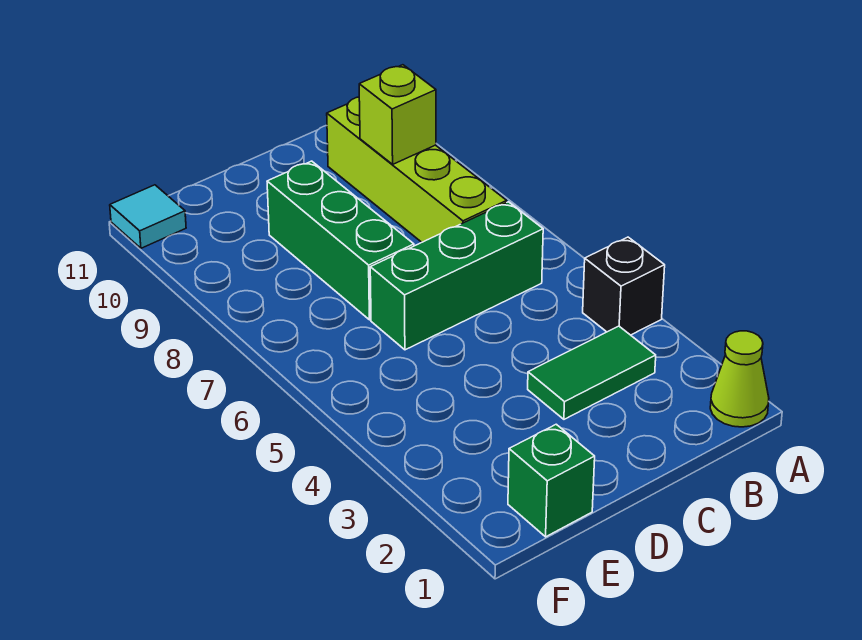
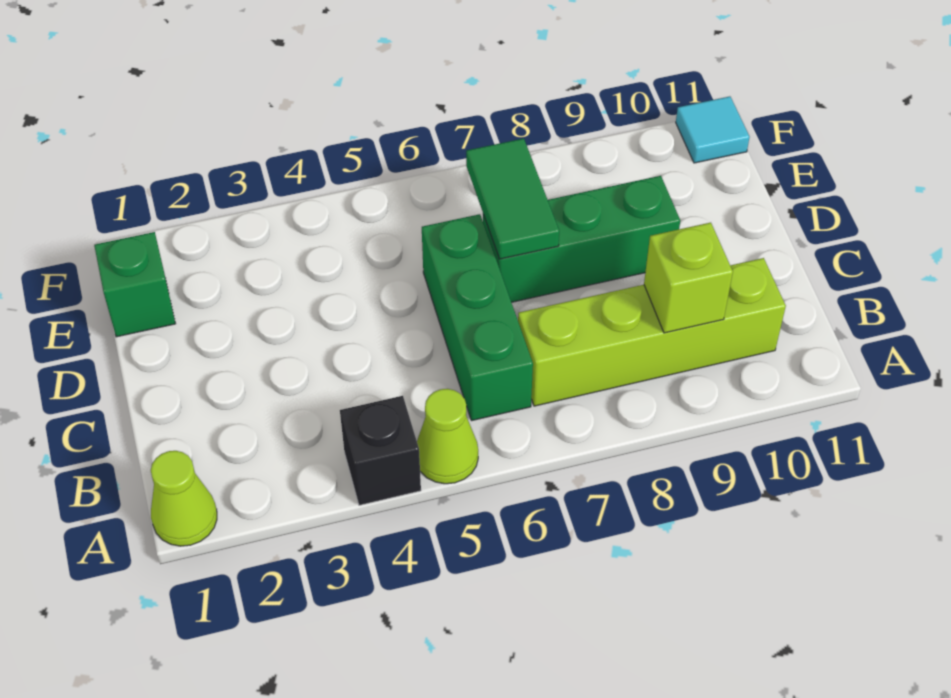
none -> lime 1x1 cone [417,389,478,484]
green 1x2 tile [528,326,656,419] -> green 1x2 tile moved to [466,139,559,259]

